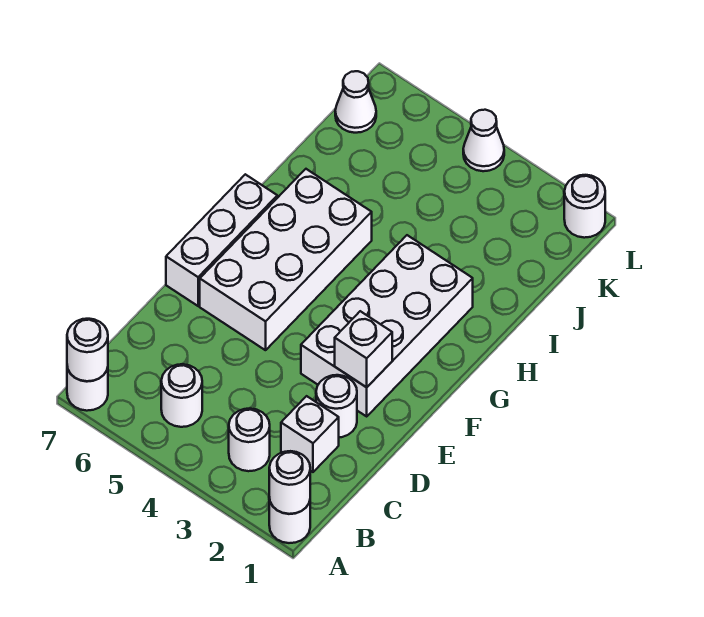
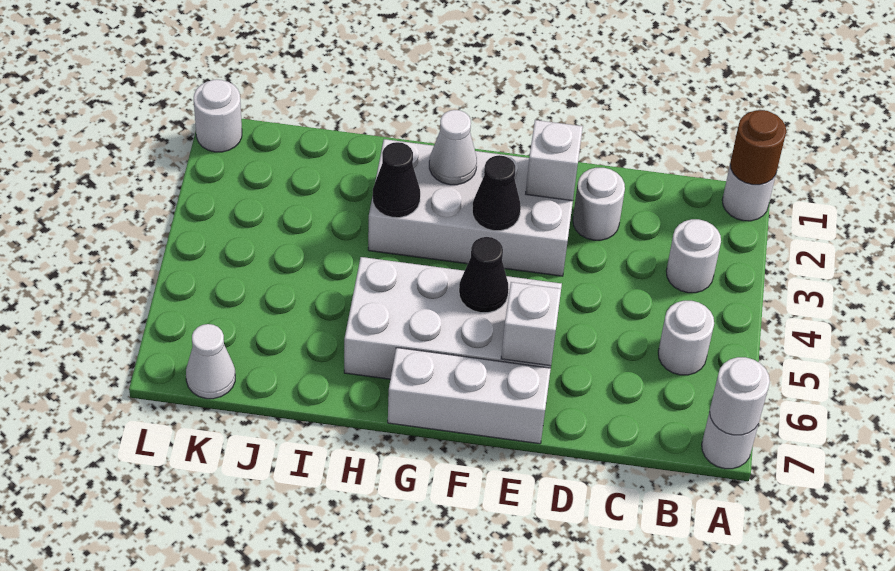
white 1x1 round brick [269,451,310,514] -> brown 1x1 round brick [730,110,786,185]
white 1x1 brick [281,396,339,472] -> white 1x1 brick moved to [501,282,561,366]
none -> black 1x1 cone [472,155,521,231]
none -> black 1x1 cone [459,237,509,313]
none -> black 1x1 cone [373,142,420,218]
white 1x1 cone [463,110,504,171] -> white 1x1 cone moved to [429,110,477,185]

